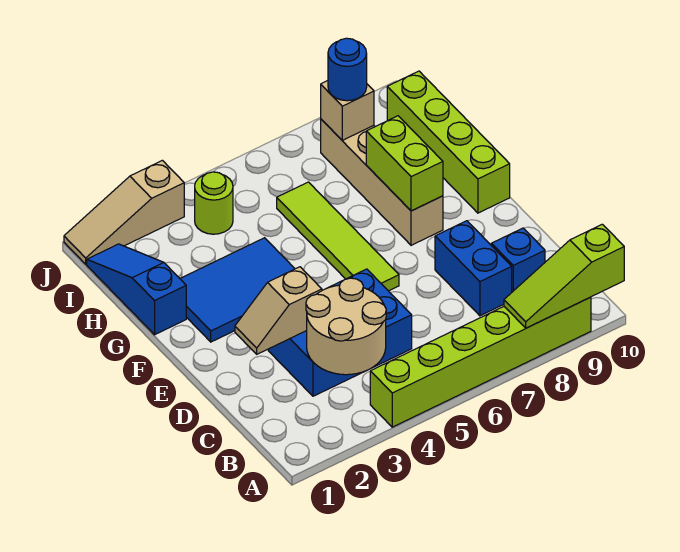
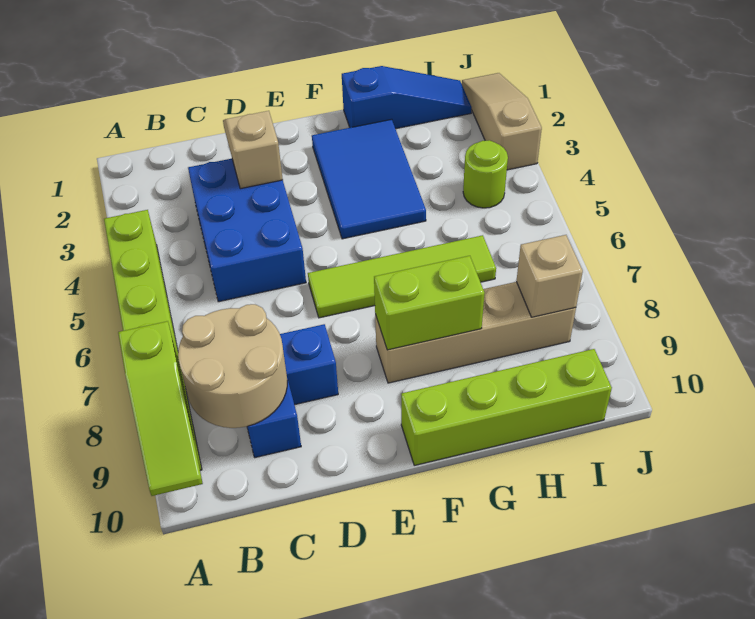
lime 1x3 slope [504,224,624,328] -> lime 1x3 slope turned to [118,321,203,496]
tan 2x2 round brick [306,278,386,375] -> tan 2x2 round brick moved to [178,304,287,428]
blue 1x1 round brick [328,38,367,101] -> none

